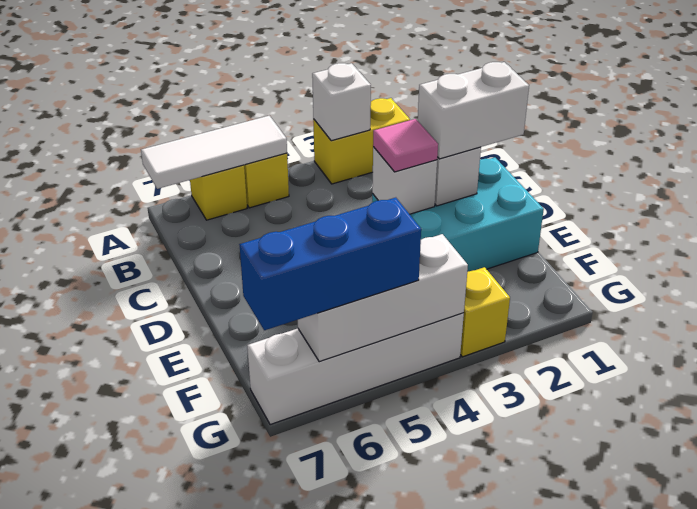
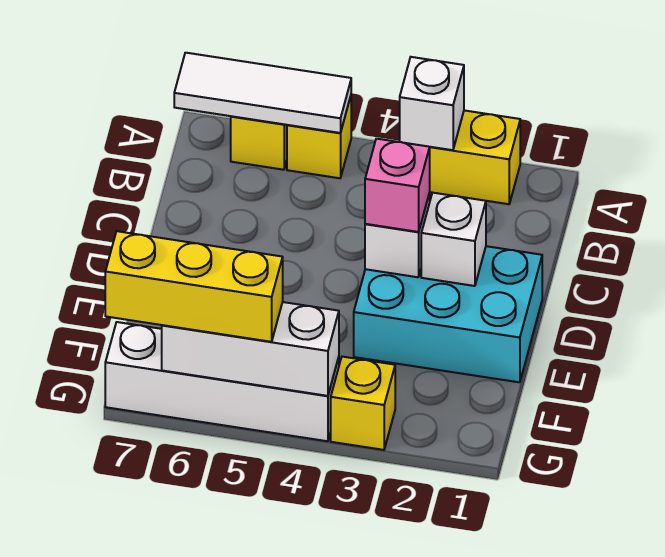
white 1x2 brick [418,62,529,159] -> none
pink 1x1 tile [373,119,438,172] -> pink 1x1 brick [365,139,430,232]
blue 1x3 brick [239,198,421,330] -> yellow 1x3 brick [105,231,283,342]

